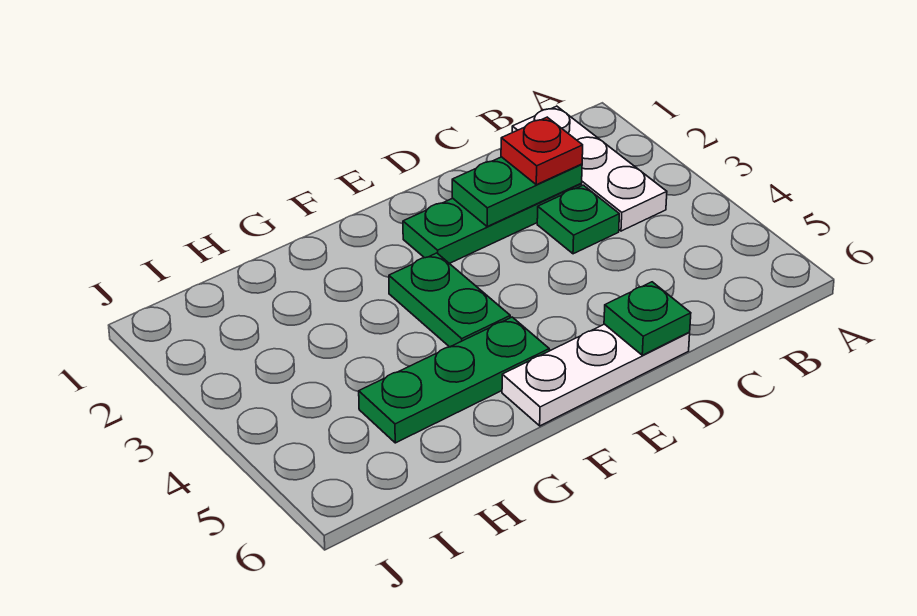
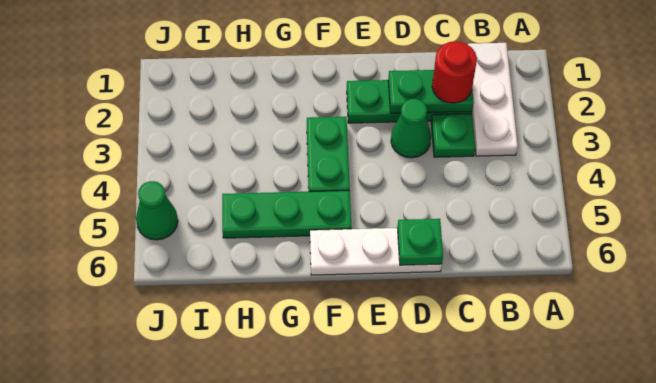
red 1x1 plate [501,117,583,185] -> red 1x1 round brick [432,41,477,103]
none -> green 1x1 cone [391,99,431,158]
none -> green 1x1 cone [136,181,178,240]

